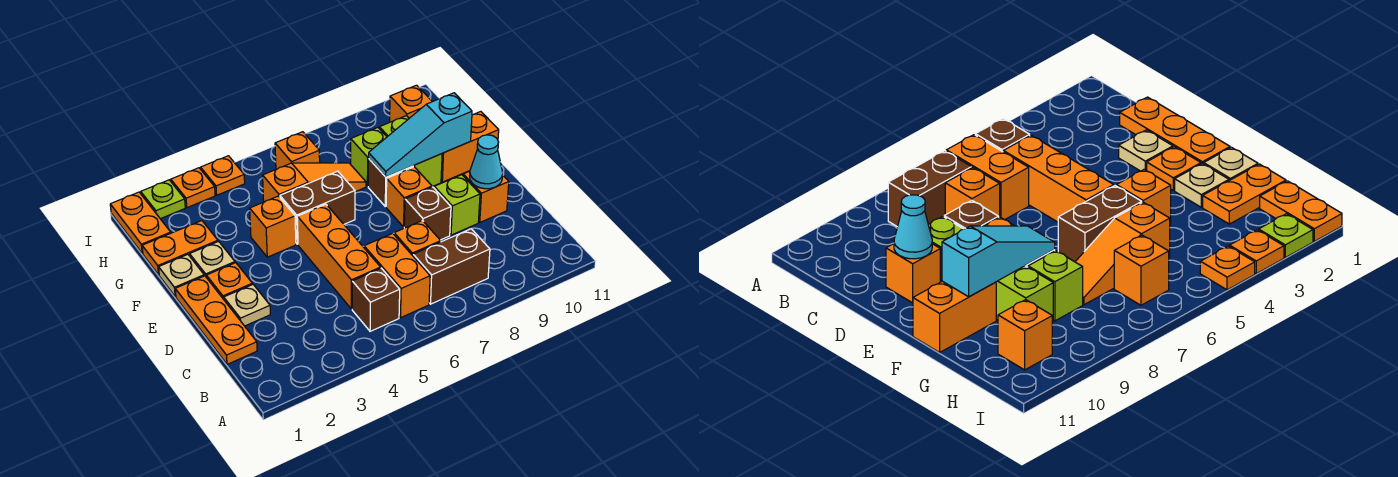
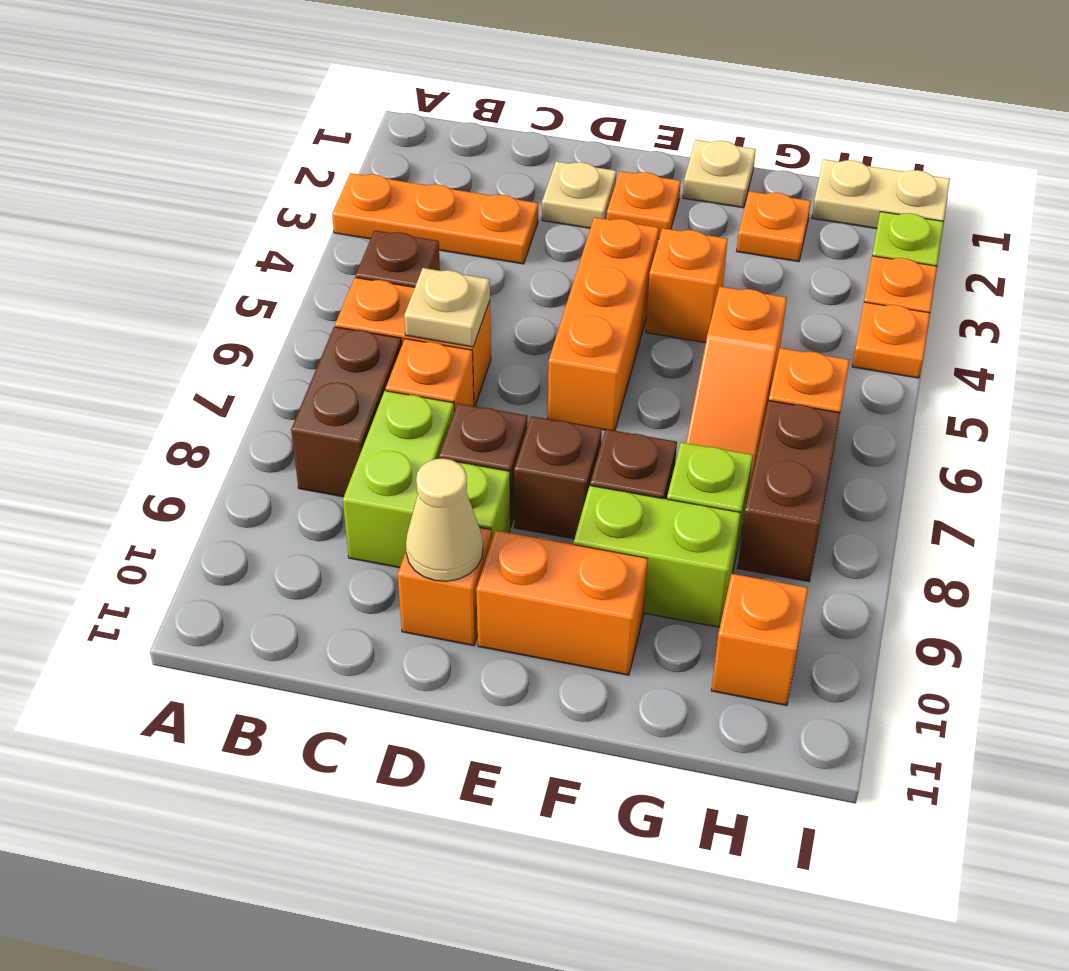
orange 1x3 plate [175,276,257,364] -> orange 1x3 plate moved to [332,173,538,264]
orange 1x3 brick [297,204,381,309] -> orange 1x3 brick turned to [548,217,659,431]
none -> lime 1x2 brick [343,391,454,568]
cyan 1x1 cone [470,135,503,189] -> tan 1x1 cone [406,458,483,581]
orange 1x1 brick [386,167,432,227] -> brown 1x1 brick [514,416,602,539]
tan 1x1 plate [190,241,235,278] -> tan 1x1 plate moved to [404,268,490,347]
brown 1x2 brick [280,171,355,244] -> brown 1x2 brick moved to [738,401,840,582]
cyan 1x3 slope [369,93,472,177] -> none
orange 1x2 brick [441,112,499,182] -> orange 1x2 brick turned to [476,531,648,675]
orange 1x2 plate [142,221,218,275] -> orange 1x1 plate [737,191,811,262]
orange 1x2 plate [110,192,171,254] -> tan 1x2 plate [812,159,950,229]

